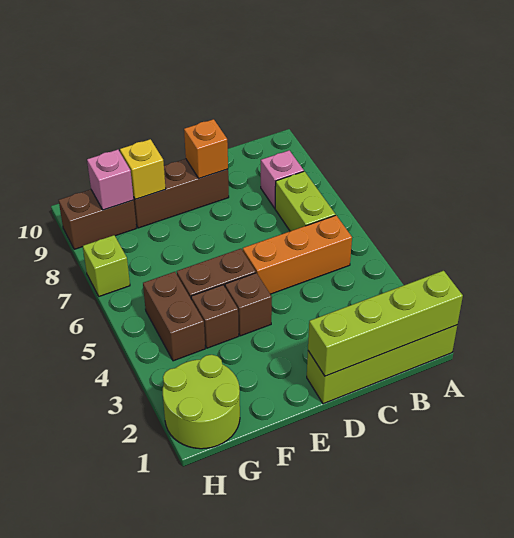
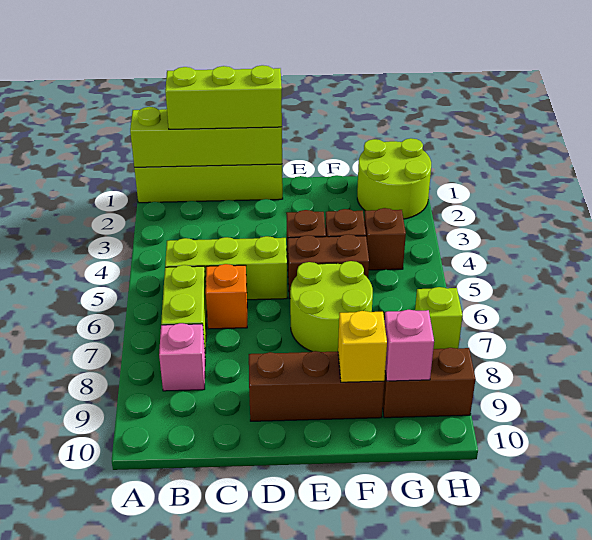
none -> lime 1x3 brick [165,65,282,129]
orange 1x3 brick [243,215,352,294] -> lime 1x3 brick [165,236,287,300]
orange 1x1 brick [184,119,228,178] -> orange 1x1 brick moved to [206,264,247,329]
none -> lime 2x2 round brick [290,261,373,352]
brown 1x2 brick [143,272,205,361] -> brown 1x1 brick [364,208,406,270]

